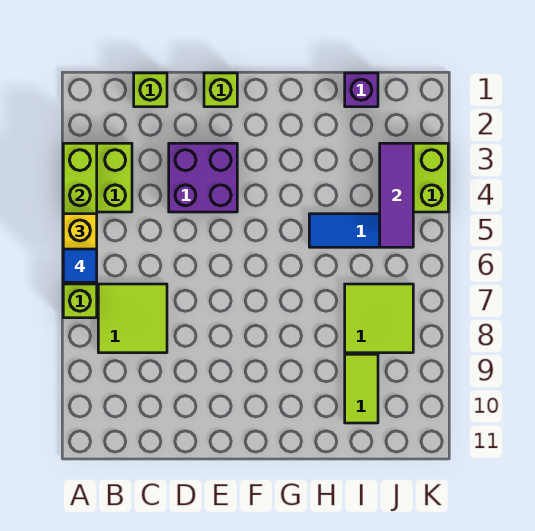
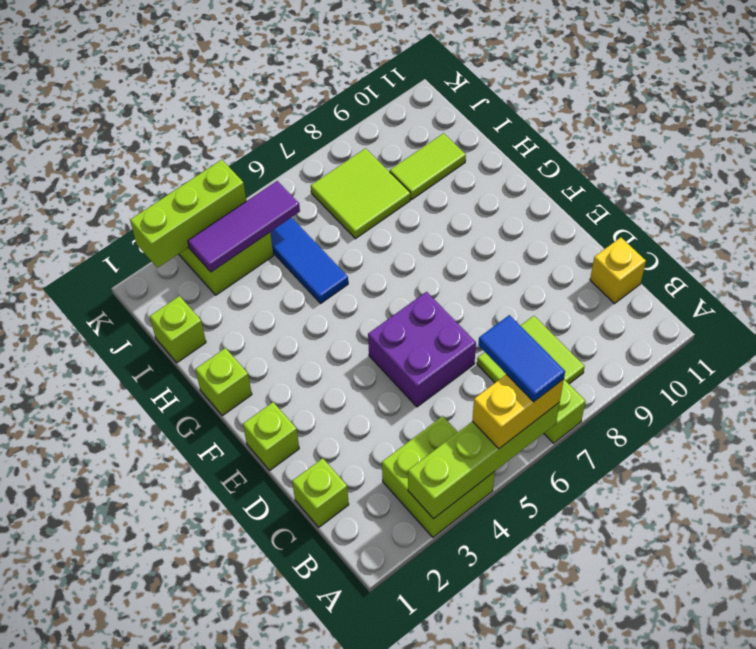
blue 1x1 tile [63,249,97,282] -> blue 1x2 tile [478,315,565,402]
none -> yellow 1x1 brick [590,237,646,304]
purple 2x2 brick [169,143,237,212] -> purple 2x2 brick moved to [368,292,476,407]
none -> lime 1x1 brick [195,348,252,416]
purple 1x1 brick [345,73,378,107] -> lime 1x1 brick [150,296,206,363]
none -> lime 1x3 brick [130,160,246,268]

